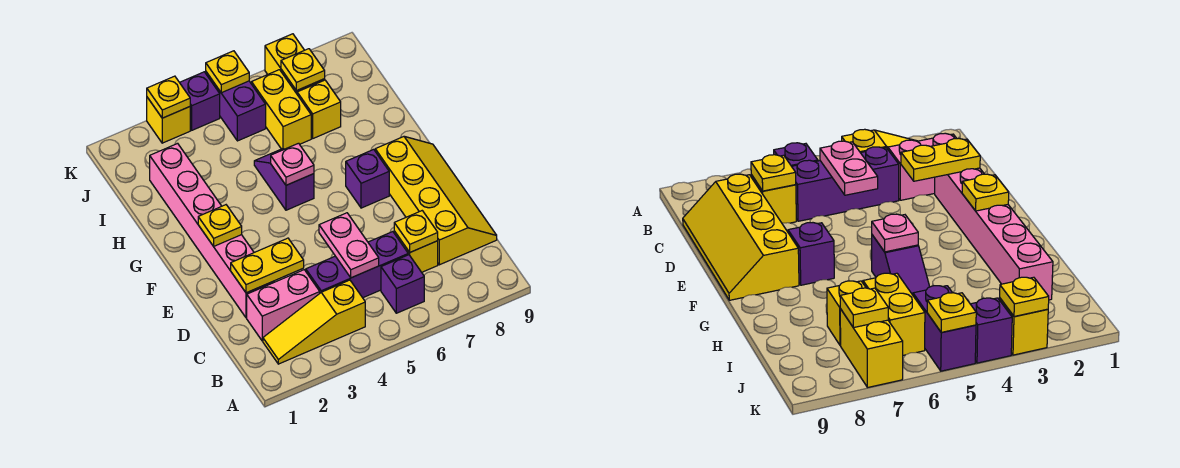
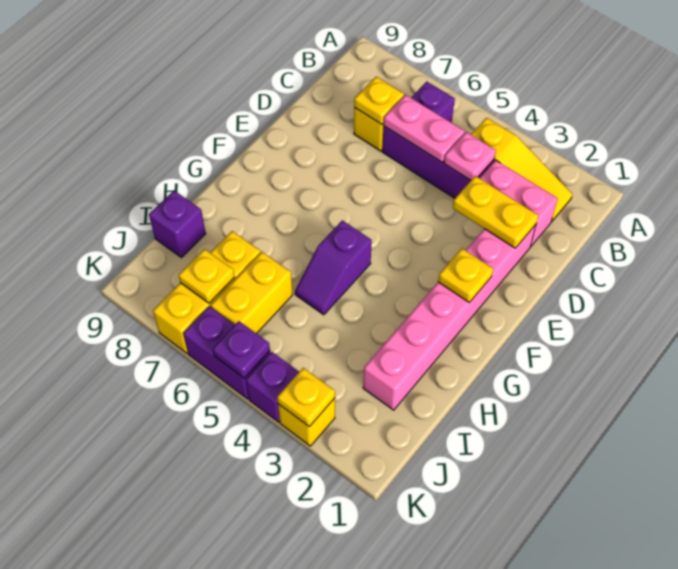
pink 1x2 plate [319,213,379,278] -> pink 1x2 plate turned to [383,95,465,162]
yellow 2x4 slope [375,137,497,265] -> none
purple 1x1 brick [346,149,389,208] -> purple 1x1 brick moved to [149,191,206,258]
pink 1x1 plate [271,143,314,185] -> pink 1x1 plate moved to [444,132,496,180]
purple 1x2 brick [206,72,266,141] -> purple 1x2 brick turned to [183,306,270,399]
yellow 1x1 plate [206,51,249,93] -> purple 1x1 plate [213,321,270,378]

